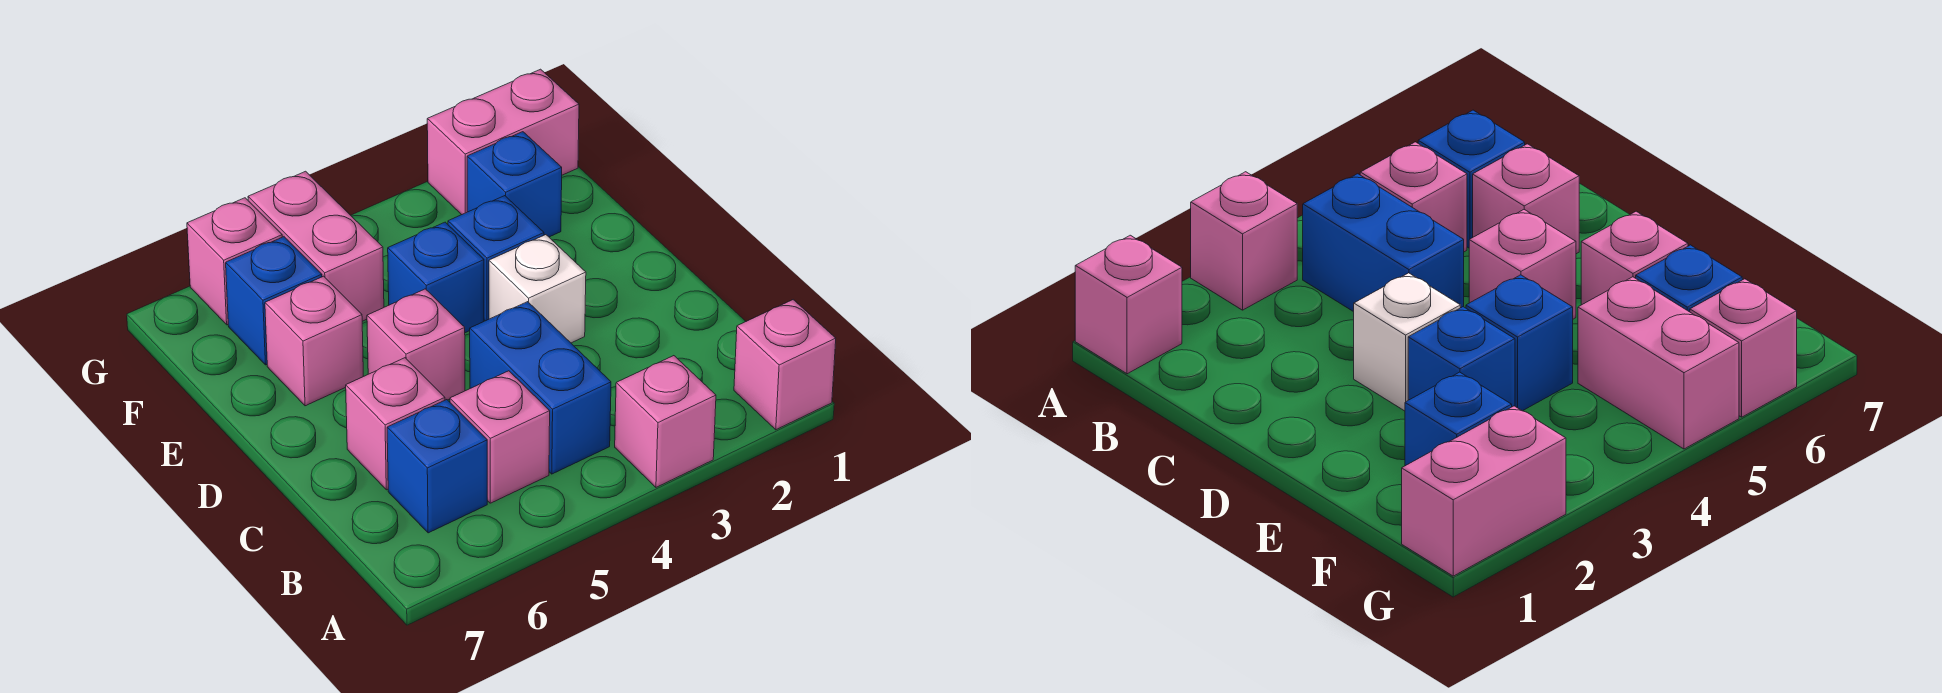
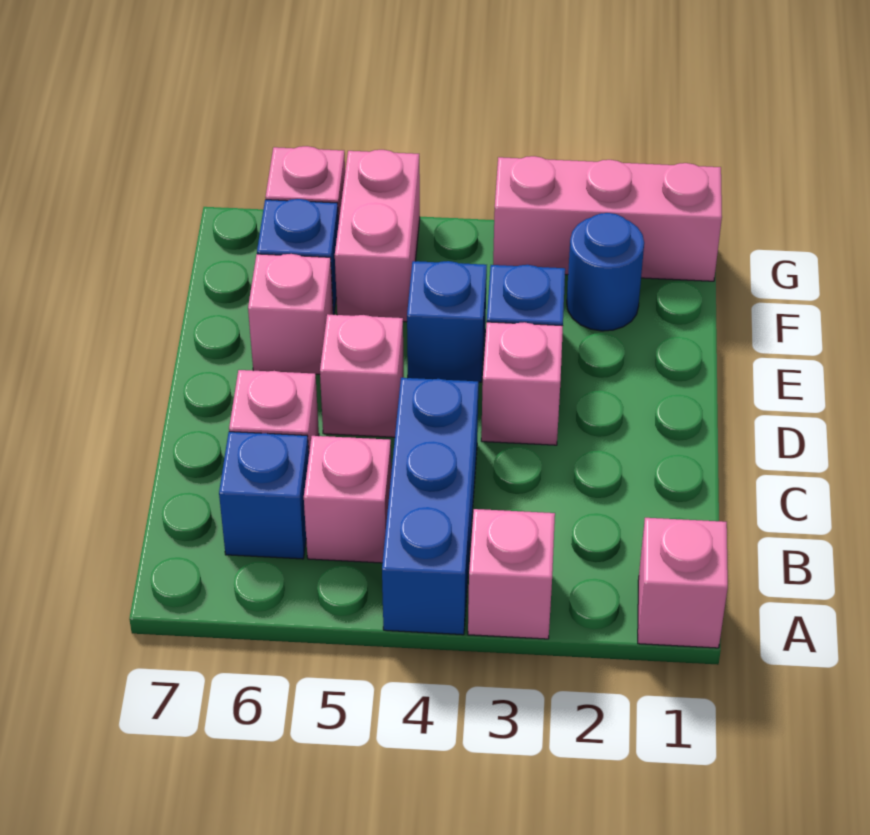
blue 1x2 brick [470,302,611,474] -> blue 1x3 brick [382,378,478,635]
white 1x1 brick [489,235,586,343] -> pink 1x1 brick [481,322,563,445]
blue 1x1 brick [467,132,562,237] -> blue 1x1 round brick [567,213,644,331]
pink 1x2 brick [427,69,579,215] -> pink 1x3 brick [493,156,722,281]

